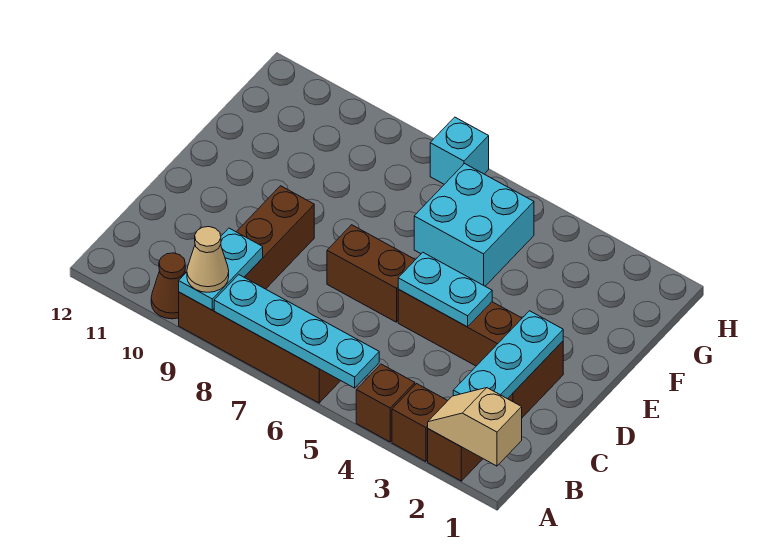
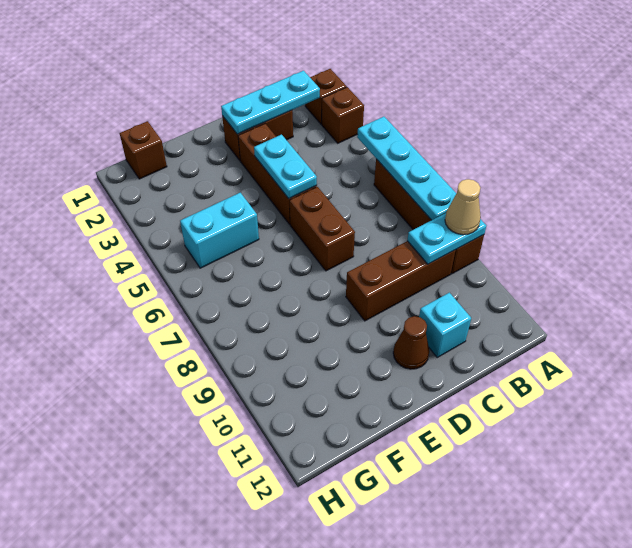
tan 1x2 slope [428,388,522,466] -> none
brown 1x1 brick [356,364,415,442] -> brown 1x1 brick moved to [119,121,167,179]
brown 1x1 cone [151,253,186,319] -> brown 1x1 cone moved to [393,316,429,369]
cyan 2x2 brick [414,164,534,286] -> cyan 1x2 brick [180,192,259,268]
cyan 1x1 brick [430,117,489,184] -> cyan 1x1 brick moved to [419,293,471,357]

